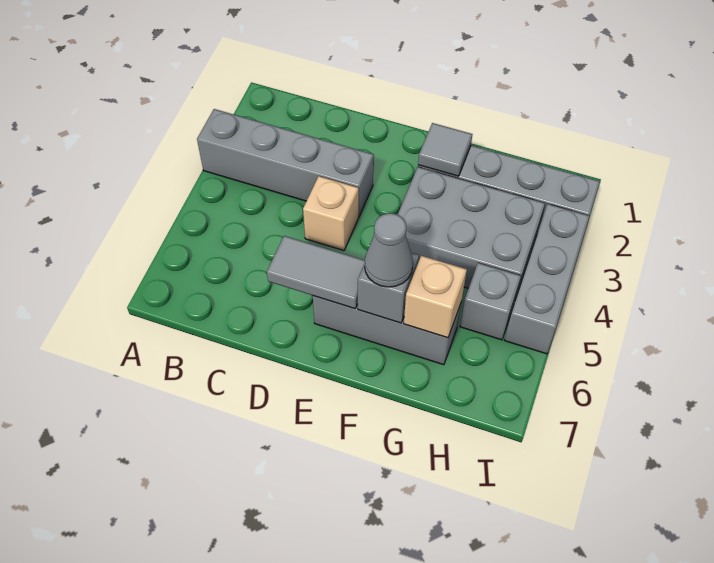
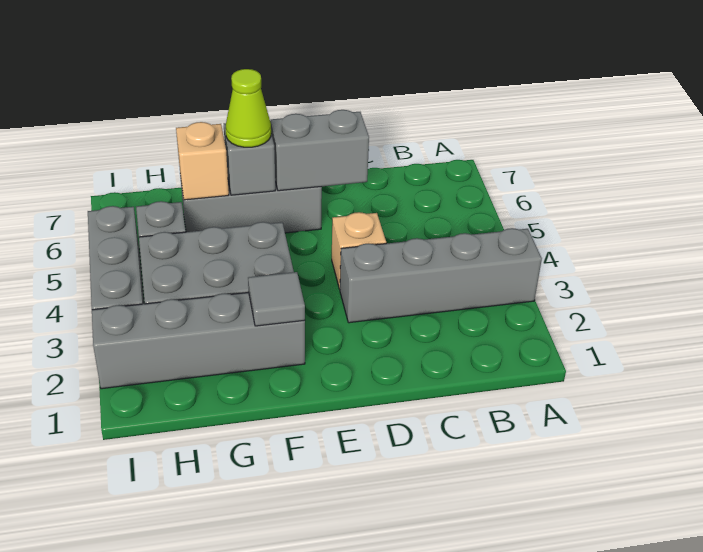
grey 1x2 tile [267,236,365,309] -> grey 1x2 brick [270,110,369,191]
grey 1x1 cone [365,213,413,287] -> lime 1x1 cone [225,69,271,147]

